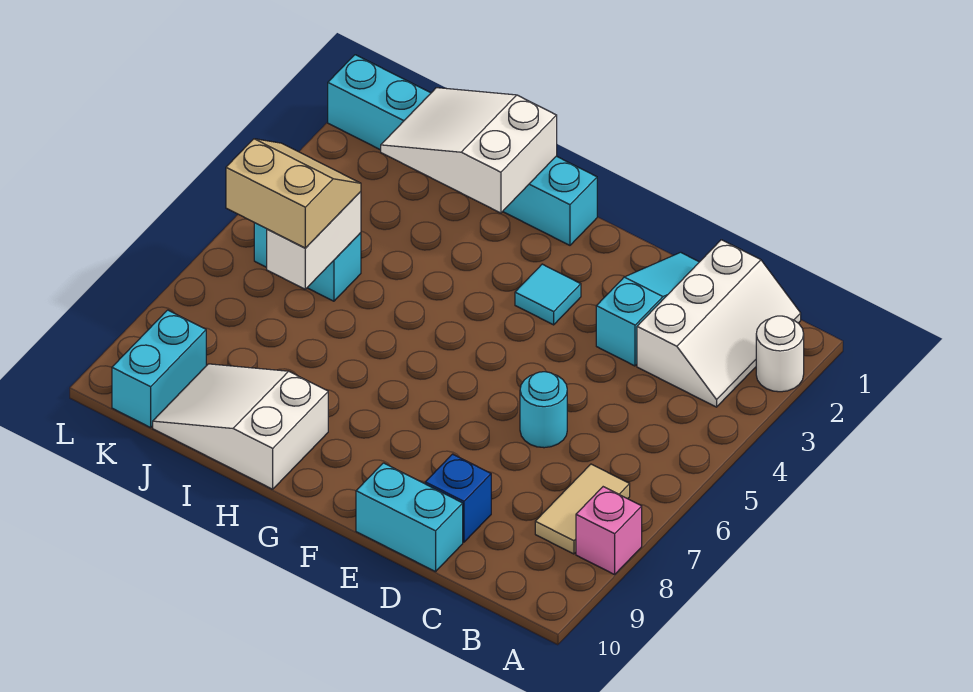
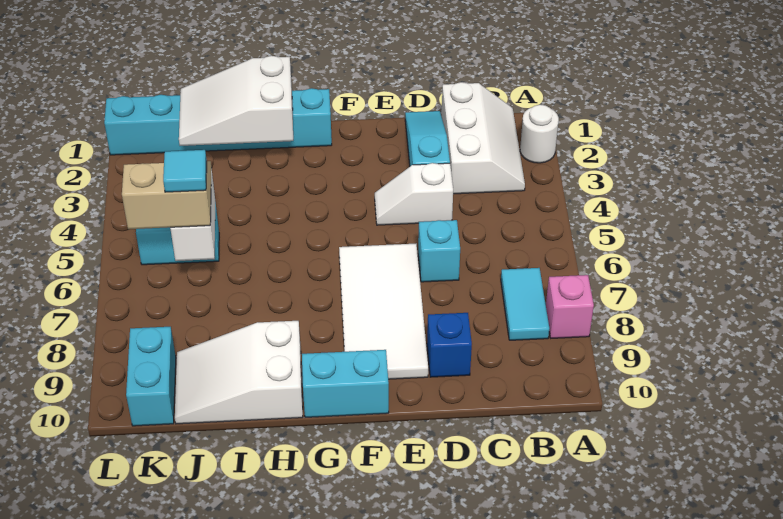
tan 1x2 tile [535,464,630,554] -> cyan 1x2 tile [501,268,549,340]
none -> white 1x2 slope [375,163,453,225]
cyan 1x1 round brick [520,372,567,448] -> cyan 1x1 brick [418,220,460,282]
cyan 1x2 brick [356,463,463,572] -> cyan 1x2 brick moved to [302,350,389,417]
none -> white 2x4 tile [339,244,428,379]
cyan 1x1 tile [515,264,581,325] -> cyan 1x1 tile moved to [163,150,207,192]

